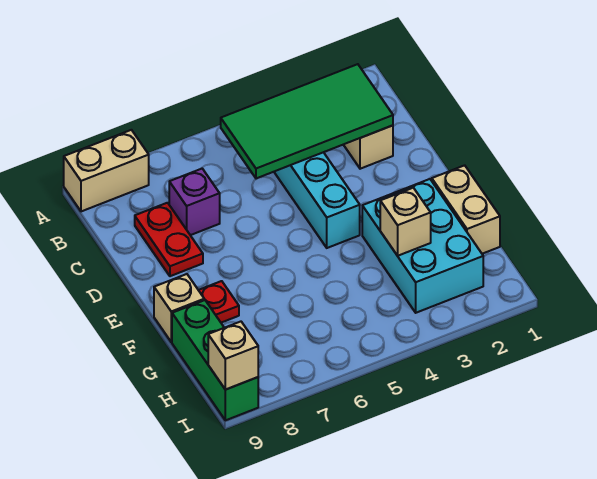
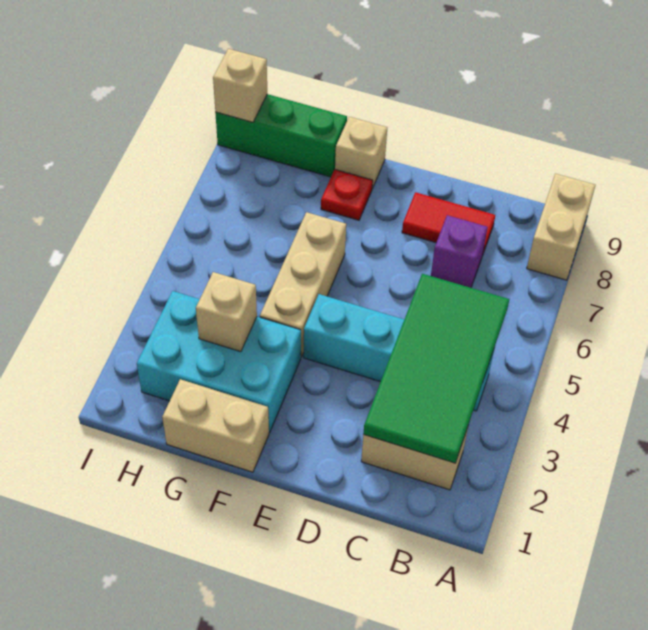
red 1x2 plate [135,203,203,276] -> red 1x2 tile [402,192,495,256]
none -> tan 1x3 brick [260,212,346,357]

